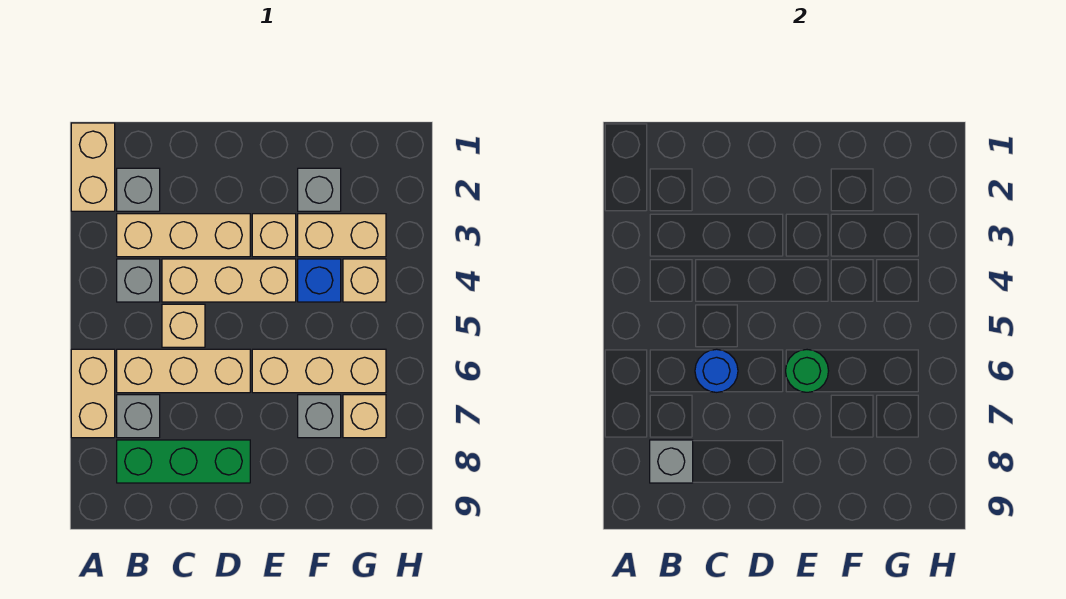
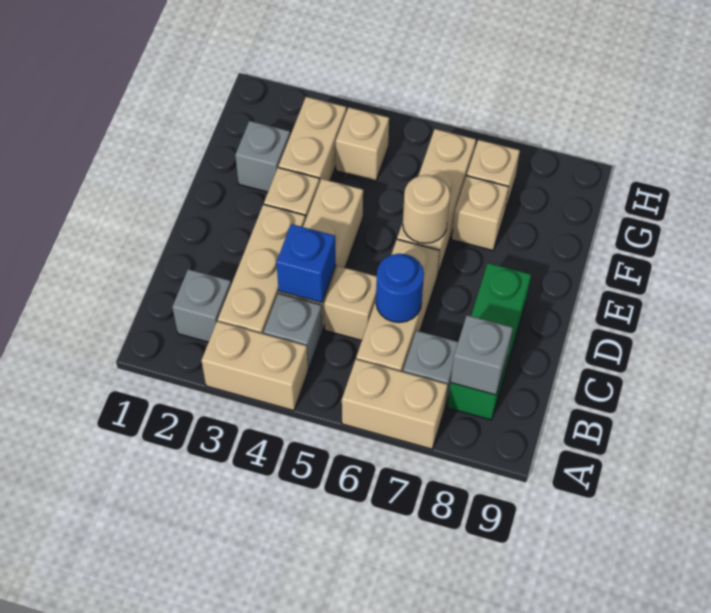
tan 1x2 brick [71,123,115,211] -> tan 1x2 brick moved to [201,321,308,410]
green 1x1 round brick [786,350,828,392] -> tan 1x1 round brick [403,175,450,243]
blue 1x1 brick [298,259,341,302] -> blue 1x1 brick moved to [276,224,336,303]
grey 1x1 brick [298,395,341,438] -> tan 1x1 brick [452,176,509,250]

